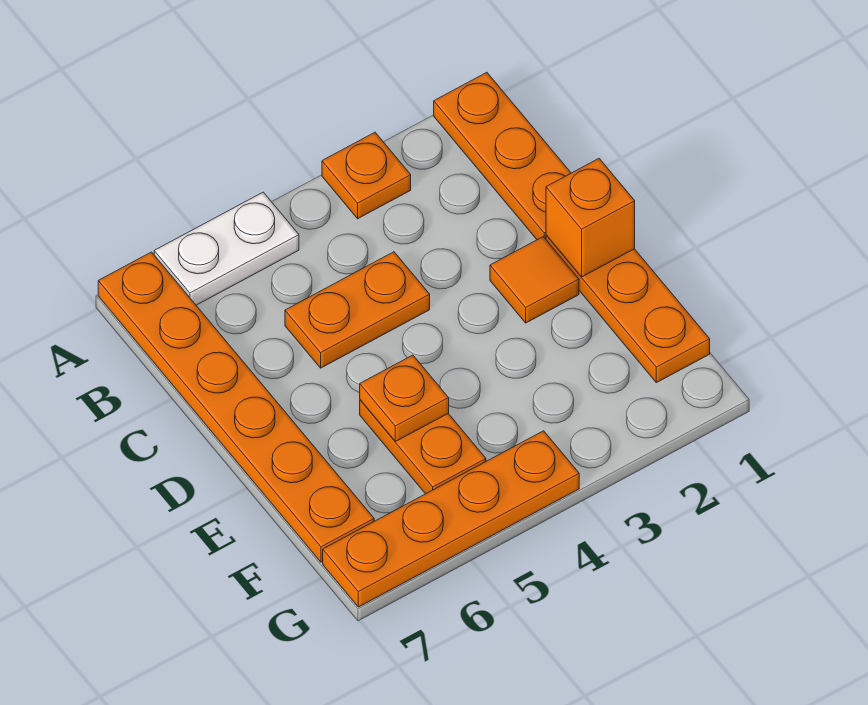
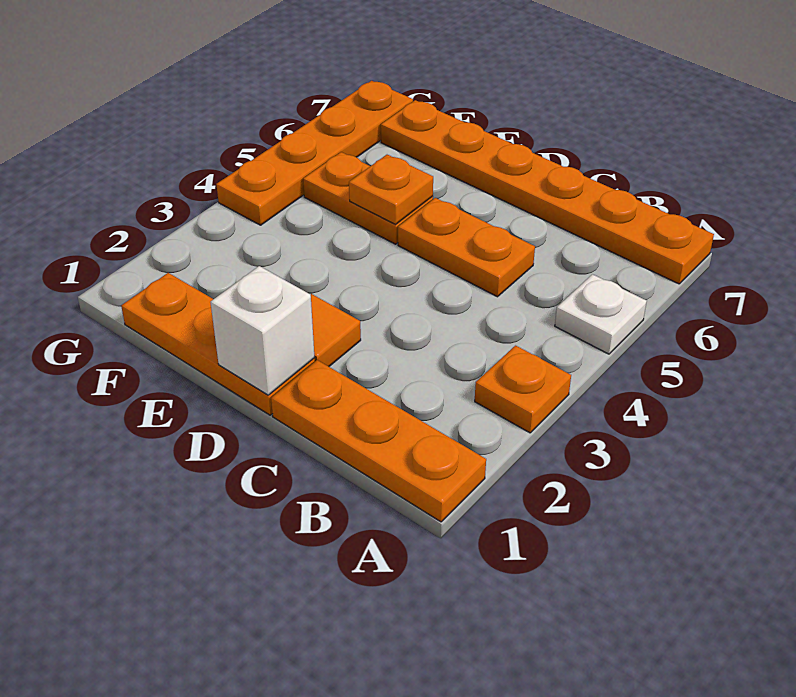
white 1x2 plate [154,192,299,305] -> white 1x1 plate [555,274,647,354]
orange 1x2 plate [285,252,430,368] -> orange 1x2 plate turned to [398,198,535,297]
orange 1x1 brick [546,159,635,277] -> white 1x1 brick [210,266,314,395]

